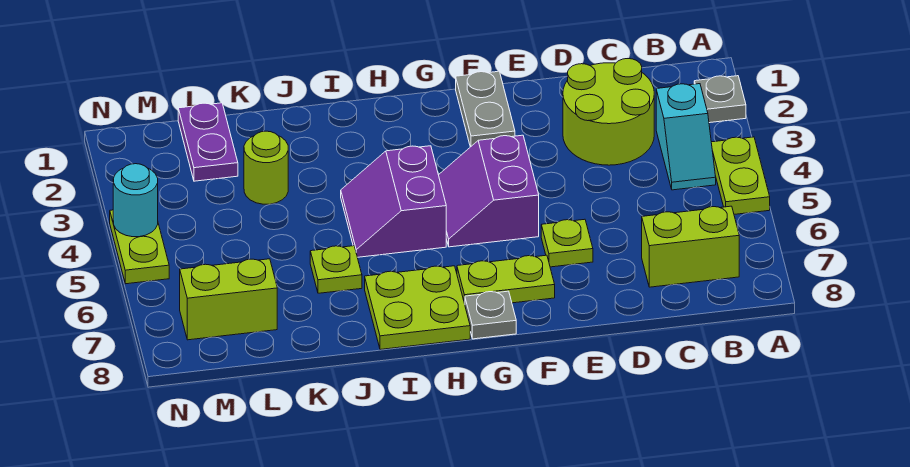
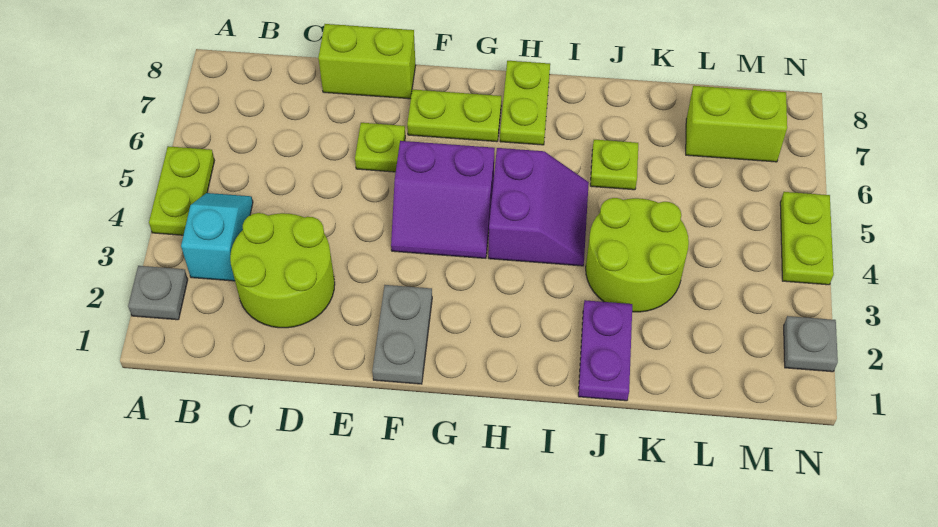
lime 1x2 brick [642,206,739,287] -> lime 1x2 brick moved to [318,24,416,99]
purple 2x2 slope [439,135,539,247] -> purple 2x2 slope turned to [391,141,495,258]
grey 1x1 plate [465,291,516,339] -> grey 1x1 plate moved to [784,316,838,372]
lime 2x2 plate [365,266,470,350] -> lime 1x2 plate [500,61,550,145]
lime 1x1 round brick [244,131,288,204] -> lime 2x2 round brick [586,198,689,312]
purple 1x2 plate [178,103,238,181] -> purple 1x2 plate moved to [578,300,632,401]
cyan 1x1 round brick [113,164,158,237] -> none

